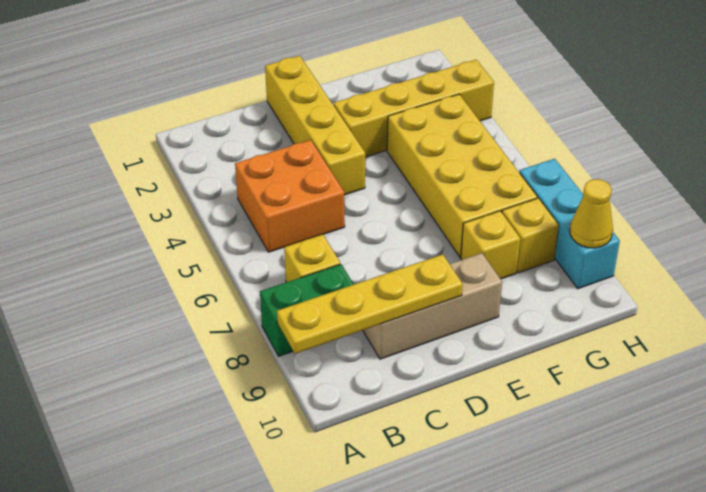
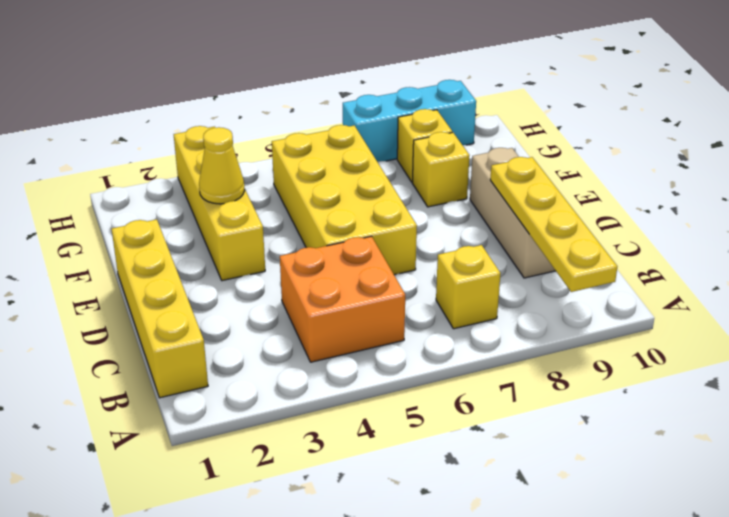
green 1x2 brick [260,264,354,356] -> none
yellow 1x4 brick [265,56,365,195] -> yellow 1x4 brick turned to [111,219,208,398]
yellow 2x4 brick [387,94,537,257] -> yellow 2x4 brick turned to [272,125,417,275]
yellow 1x1 cone [570,179,613,248] -> yellow 1x1 cone moved to [199,127,245,204]

